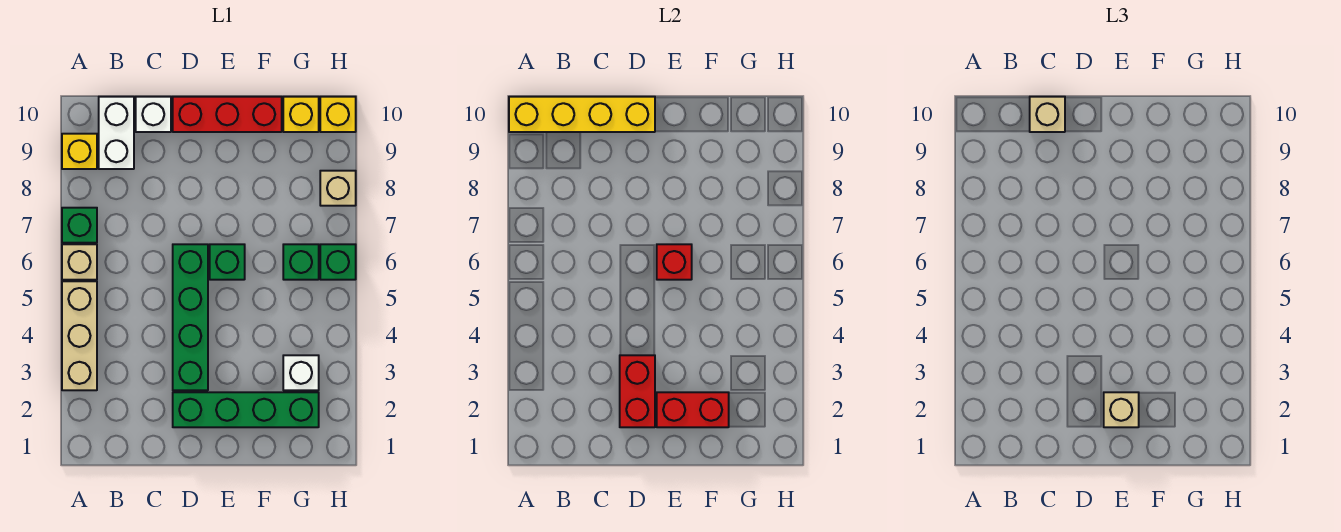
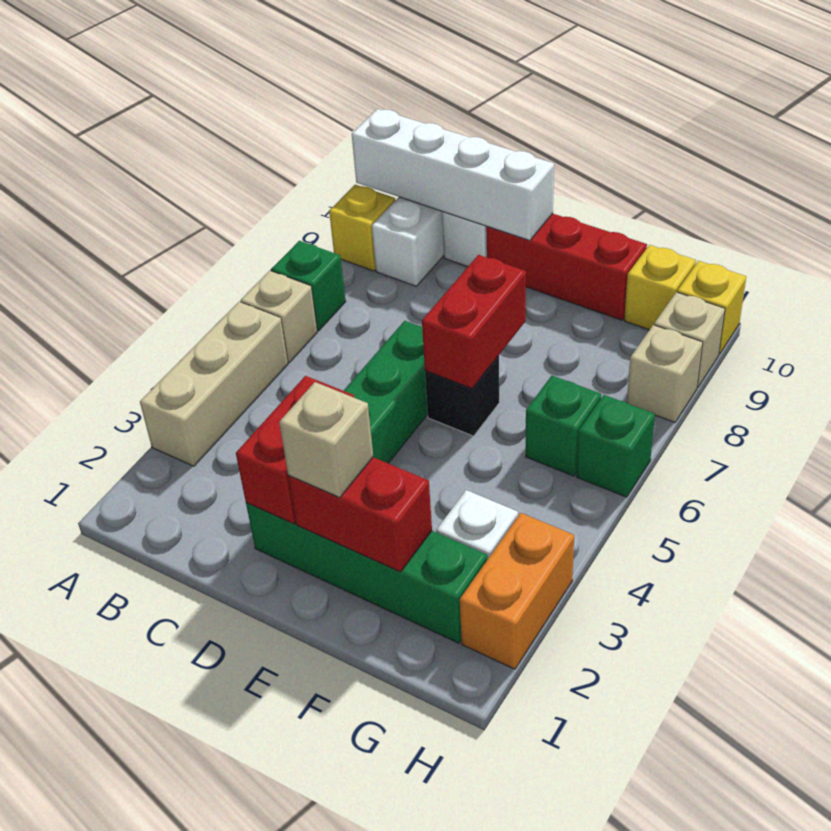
yellow 1x4 brick [509,97,655,132] -> white 1x4 brick [352,109,554,241]
tan 1x1 brick [1030,97,1065,132] -> tan 1x1 brick moved to [654,292,725,388]
green 1x1 brick [210,244,245,280] -> black 1x1 brick [425,356,499,436]
red 1x1 brick [657,244,692,280] -> red 1x2 brick [422,255,526,389]
none -> orange 1x2 brick [460,513,574,669]

